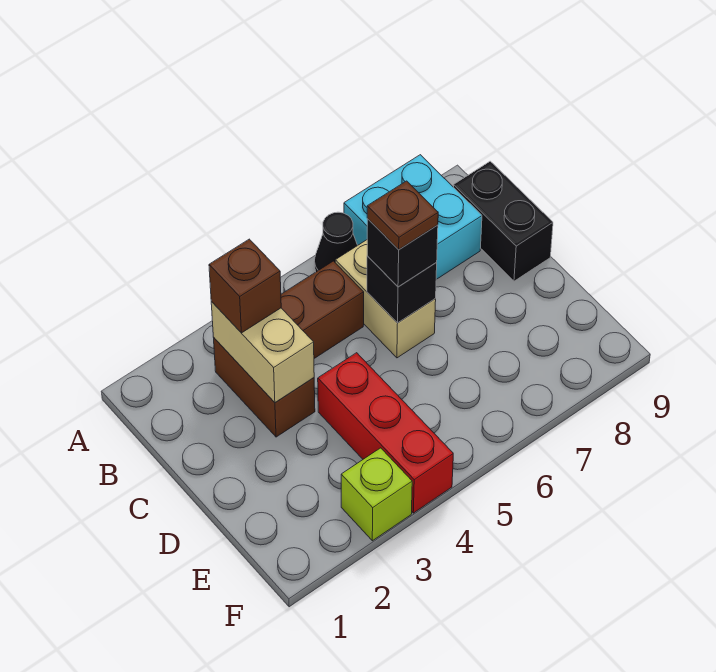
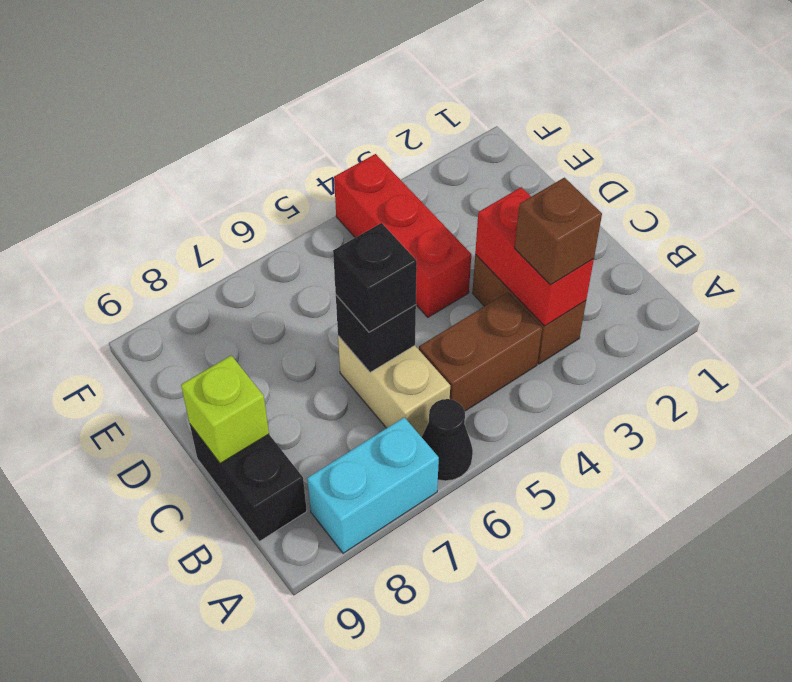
cyan 2x2 brick [344,155,482,279] -> cyan 1x2 brick [307,417,439,553]
tan 1x2 brick [211,302,314,403] -> red 1x2 brick [475,187,594,326]
brown 1x1 plate [367,181,438,250] -> none
lime 1x1 brick [341,448,412,541] -> lime 1x1 brick moved to [181,356,269,463]

